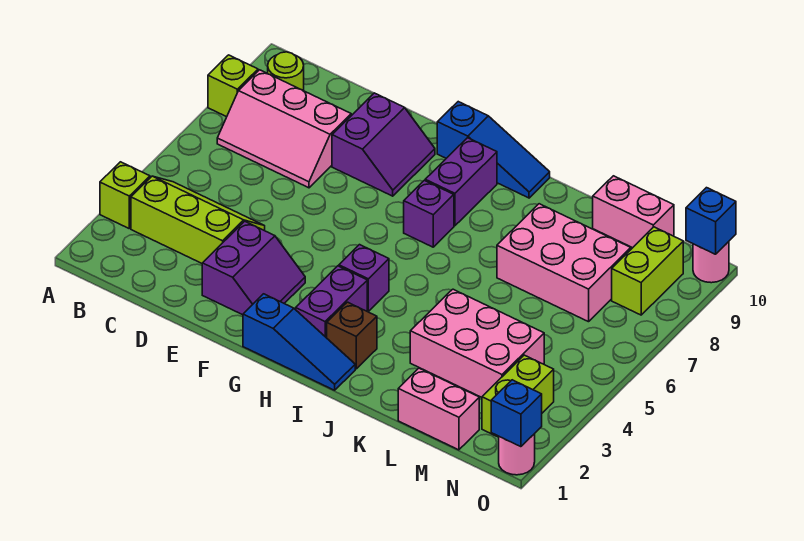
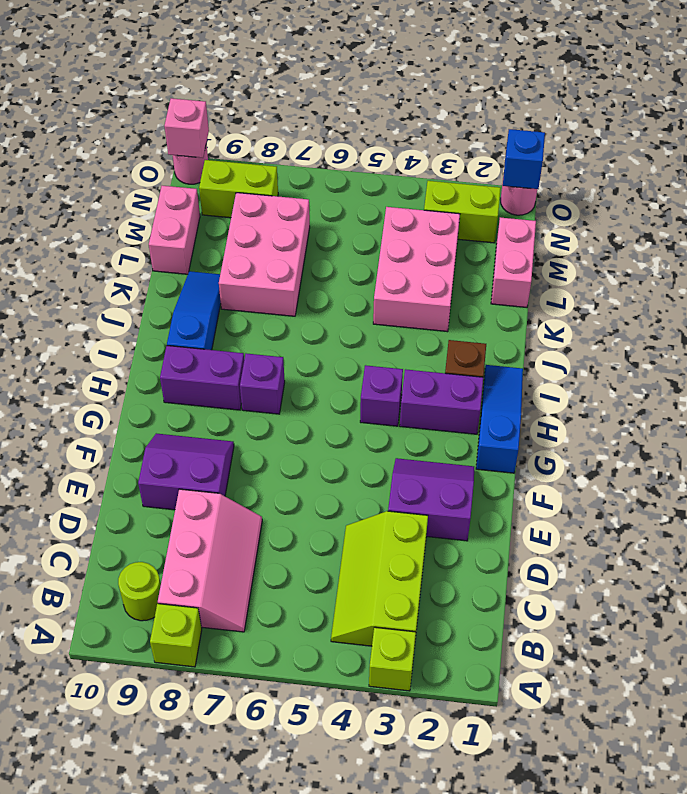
blue 1x3 slope [437,102,550,198] -> blue 1x3 slope moved to [167,271,221,350]
blue 1x1 brick [686,188,736,254] -> pink 1x1 brick [164,98,209,158]

